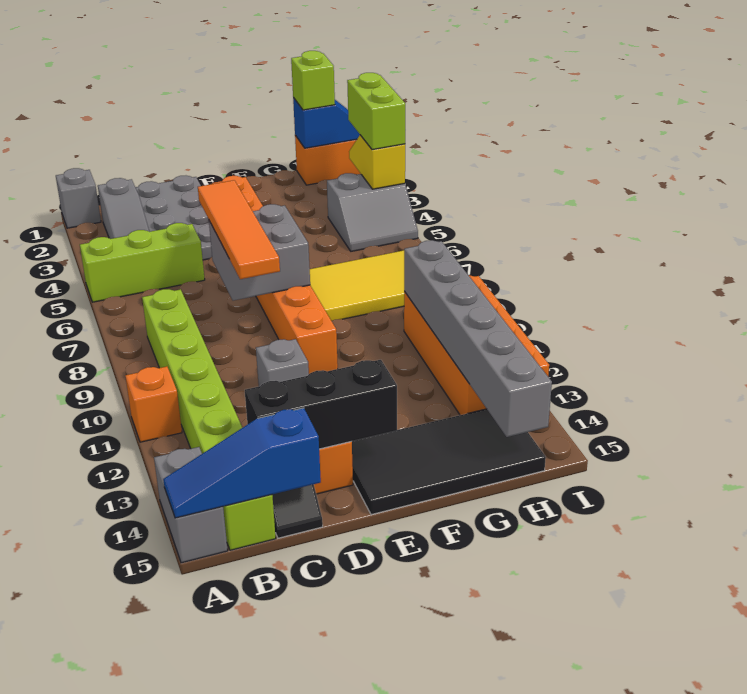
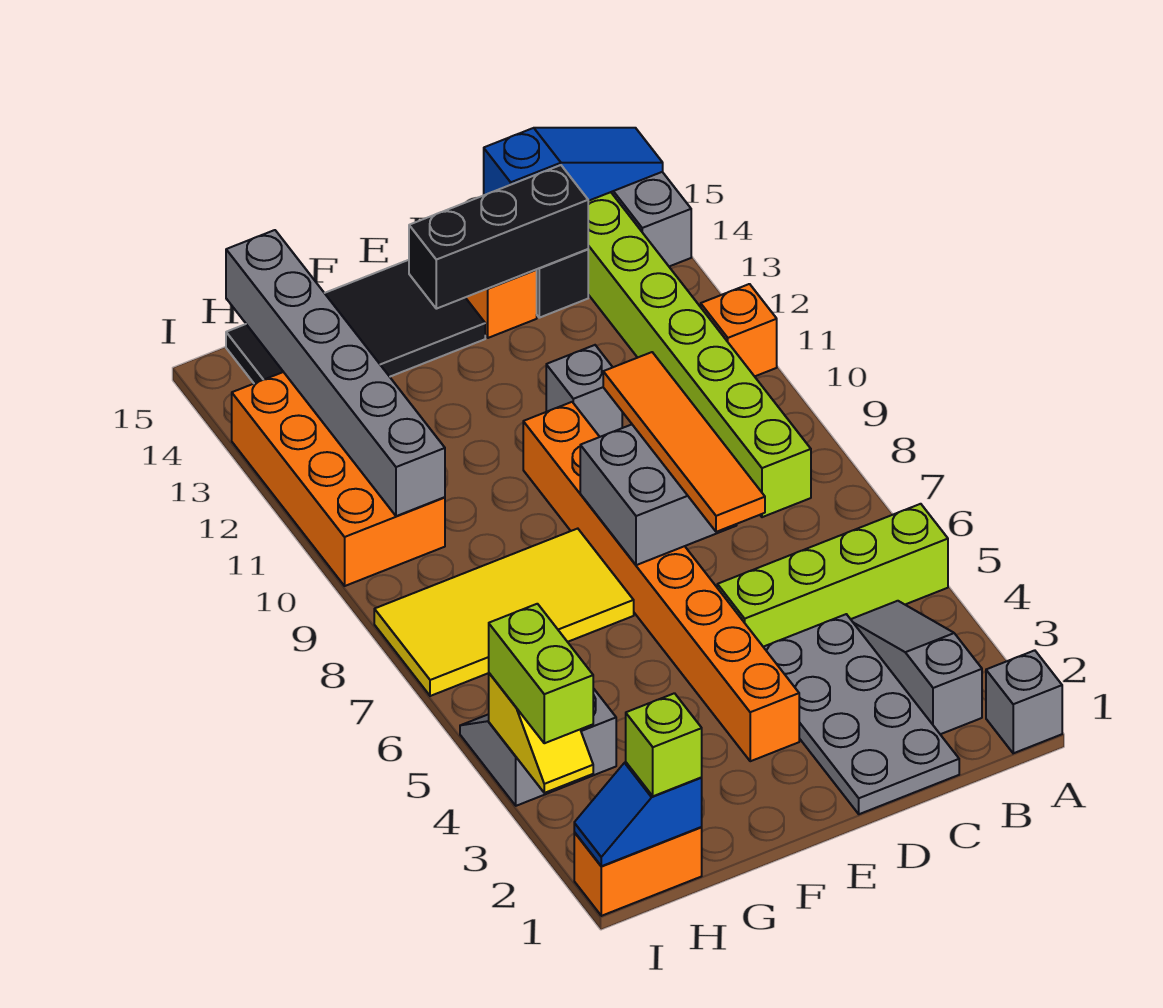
lime 1x3 brick [80,223,205,302] -> lime 1x4 brick [717,504,948,647]

